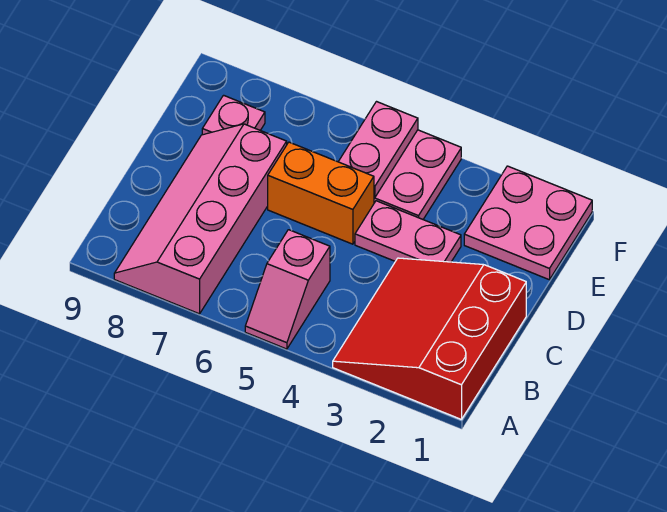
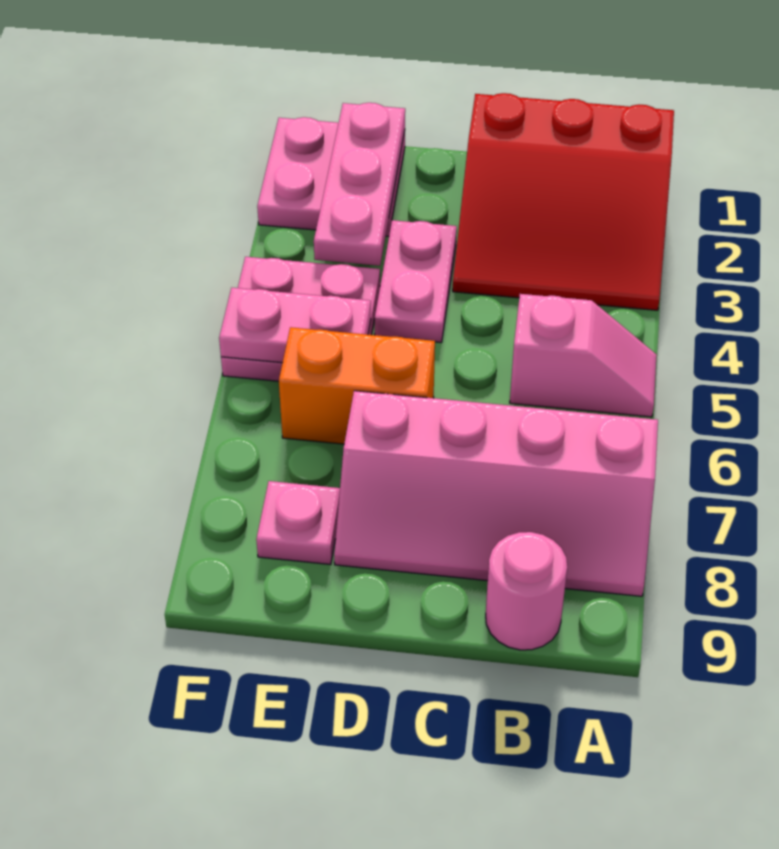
none -> pink 1x1 round brick [486,532,567,650]
orange 1x2 brick [268,142,374,244] -> orange 1x2 brick turned to [279,327,435,444]
none -> pink 1x3 plate [314,103,405,266]

